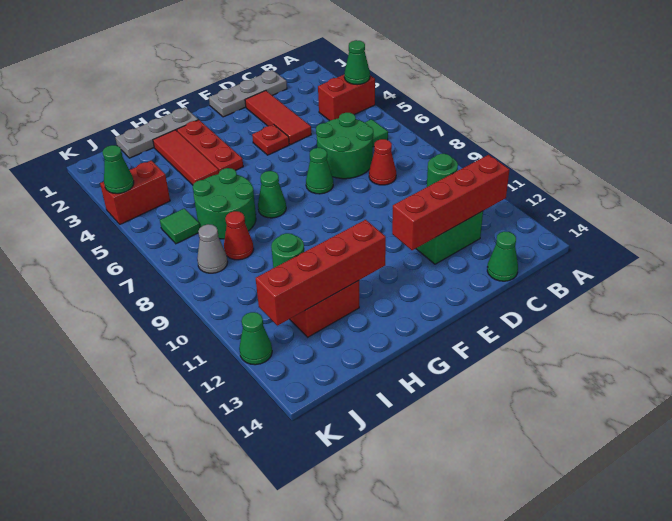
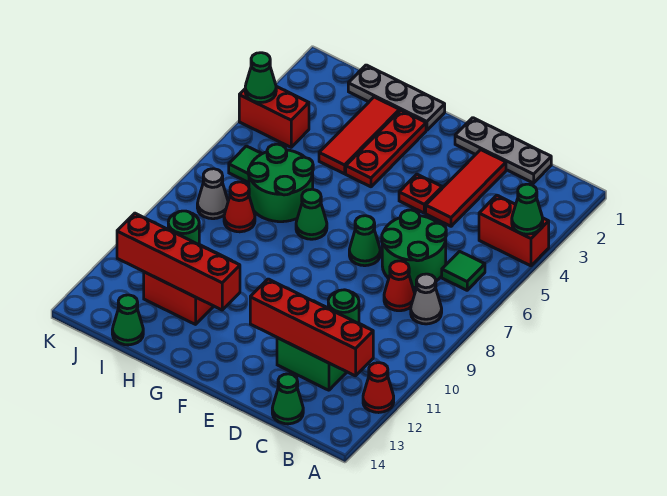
none -> red 1x1 cone [363,363,394,413]
none -> grey 1x1 cone [411,274,442,324]
green 1x1 cone [239,312,272,365] -> green 1x1 cone moved to [112,295,143,345]

